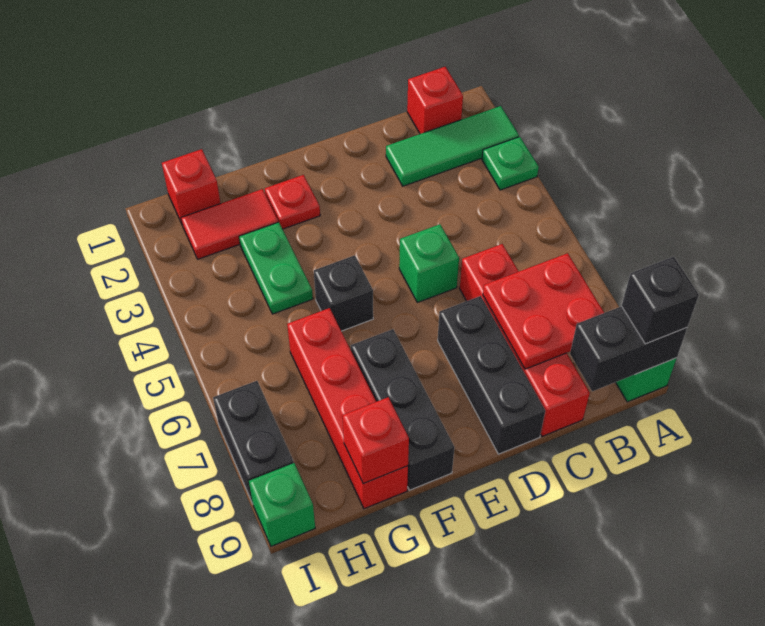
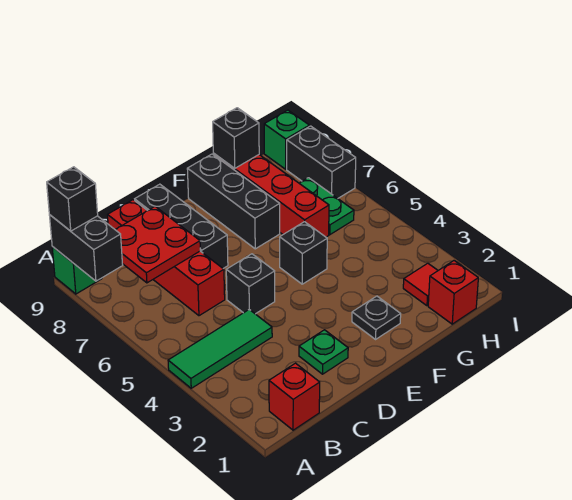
green 1x3 tile [386,106,519,186] -> green 1x3 tile moved to [168,310,272,388]
green 1x1 plate [482,137,539,190] -> green 1x1 plate moved to [299,330,348,374]
black 1x2 brick [570,306,687,391] -> black 1x2 brick turned to [49,215,123,281]
green 1x1 brick [399,224,459,302] -> black 1x1 brick [226,254,275,314]
red 1x1 plate [265,175,320,229] -> black 1x1 plate [352,296,401,339]
red 1x2 tile [181,189,278,259] -> red 1x1 tile [403,263,438,306]
green 1x2 plate [239,222,313,314] -> green 1x2 plate moved to [299,178,354,235]
red 1x1 brick [343,397,409,483] -> black 1x1 brick [213,108,259,168]

